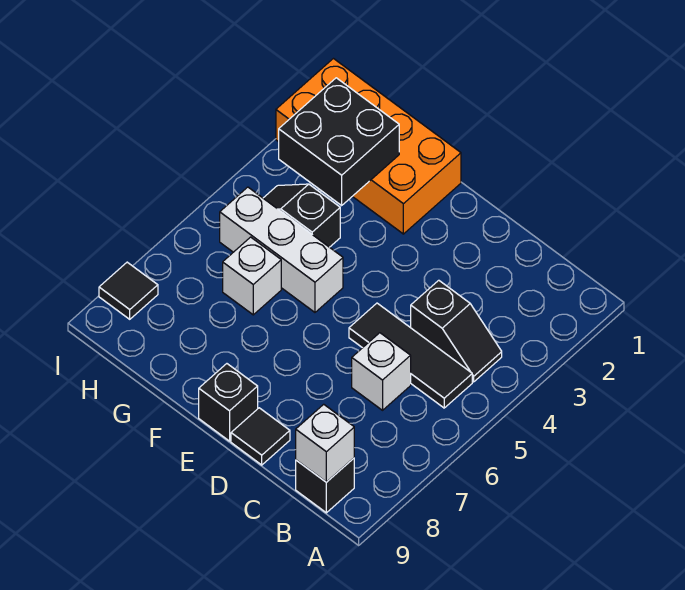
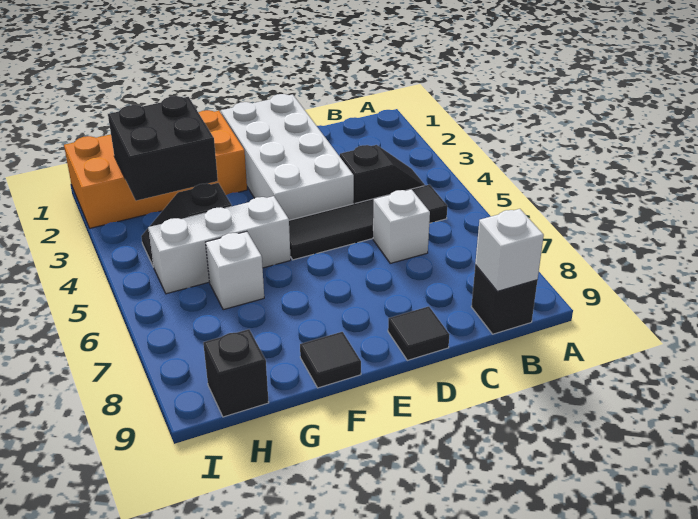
black 1x3 tile [349,303,472,408] -> black 1x4 tile [289,185,447,260]
none -> white 2x4 brick [221,94,354,220]
black 1x1 brick [199,364,258,441] -> black 1x1 brick moved to [203,329,269,417]
black 1x1 tile [99,262,158,319] -> black 1x1 tile moved to [300,332,361,388]

